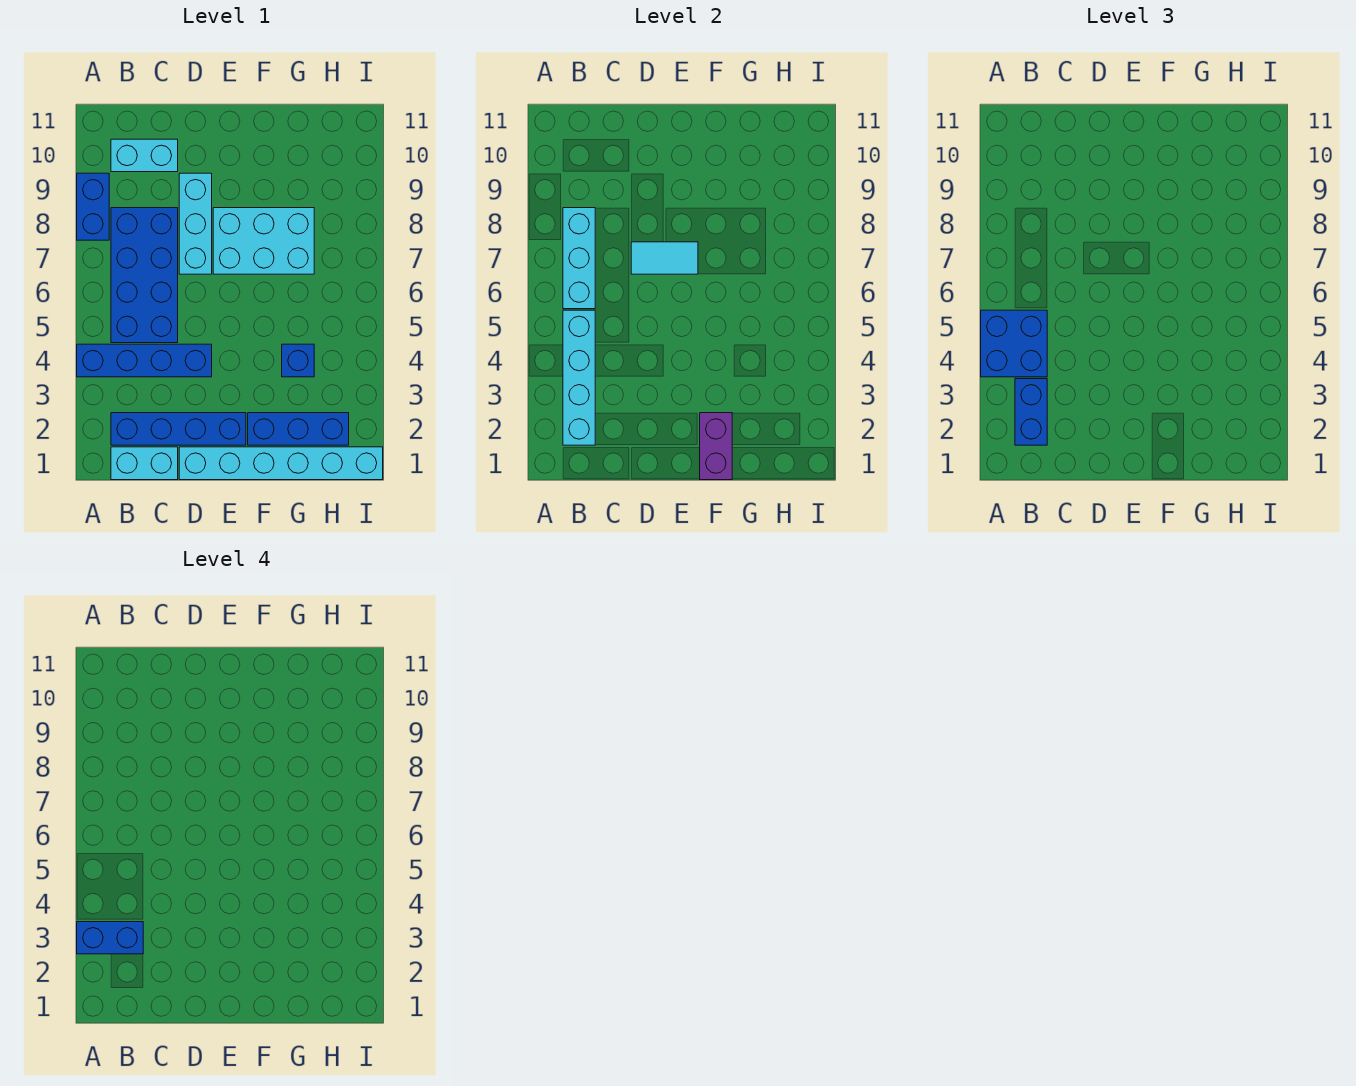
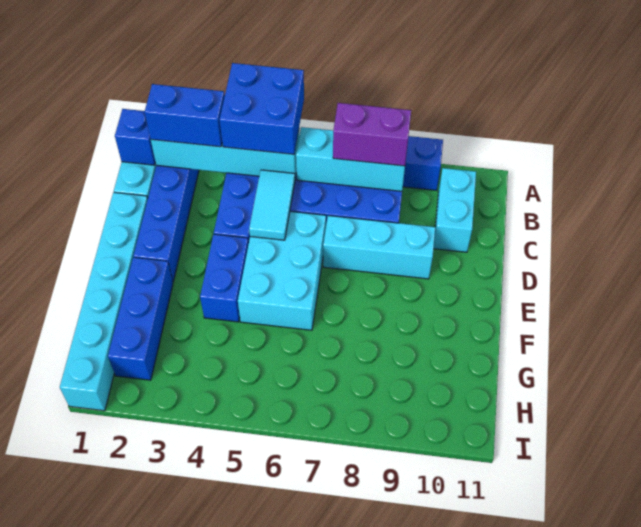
blue 1x2 brick [77,922,143,954] -> blue 1x2 brick moved to [200,234,249,322]
cyan 1x2 tile [631,242,698,274] -> cyan 1x2 tile moved to [249,170,295,240]
cyan 2x3 brick [213,208,314,274] -> cyan 2x3 brick moved to [238,211,326,330]
purple 1x2 brick [700,413,732,480] -> purple 1x2 brick moved to [333,103,411,166]
blue 1x1 brick [282,344,314,377] -> blue 1x1 brick moved to [115,109,155,165]

